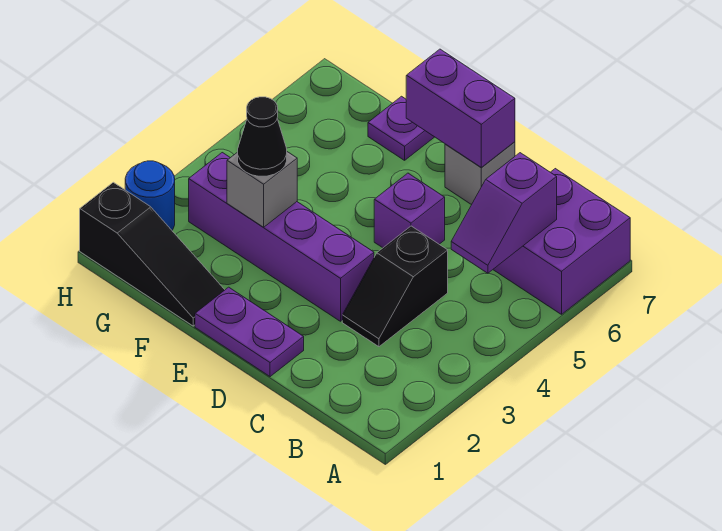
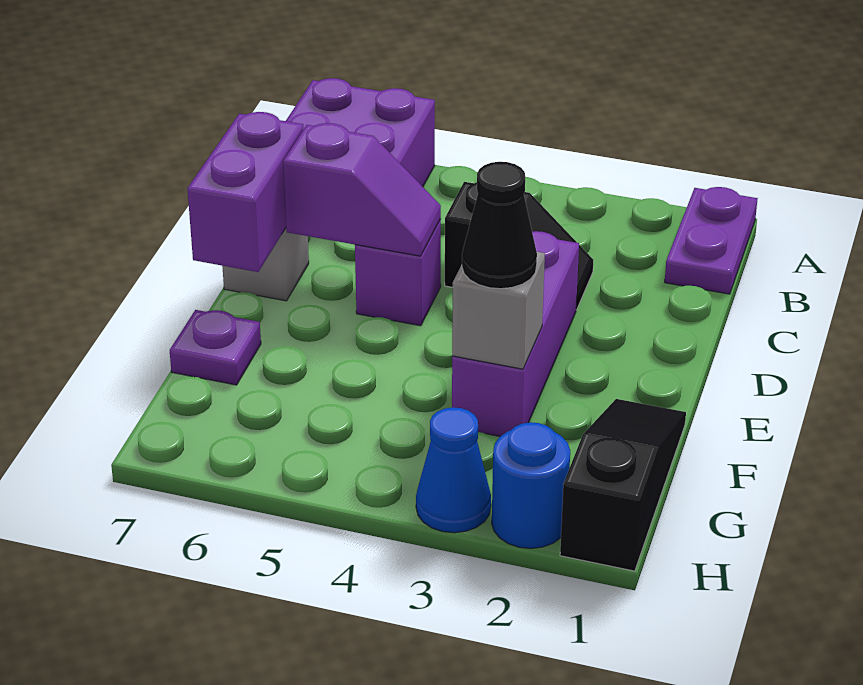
purple 1x2 slope [451,153,557,273] -> purple 1x2 slope moved to [283,123,441,256]
purple 1x2 plate [195,287,304,377] -> purple 1x2 plate moved to [665,187,758,294]
purple 1x4 brick [189,153,374,321] -> purple 1x3 brick [452,231,579,436]
none -> blue 1x1 cone [416,407,491,533]

